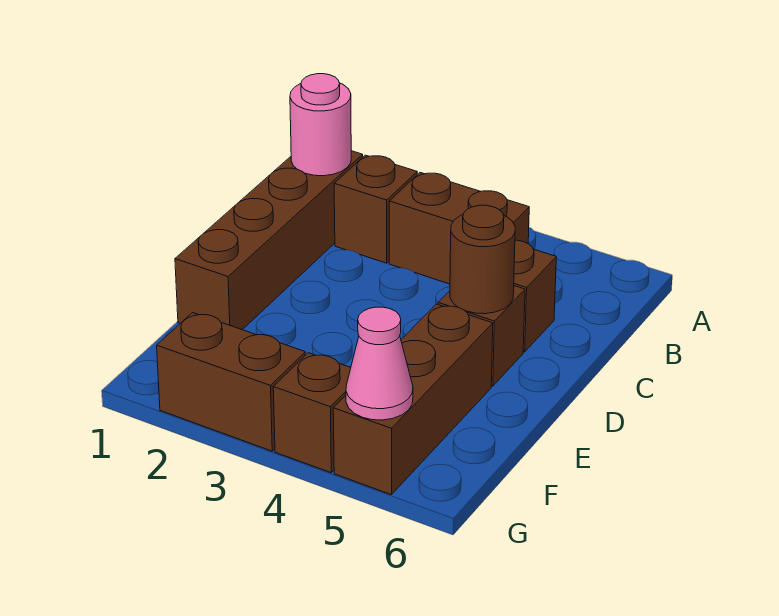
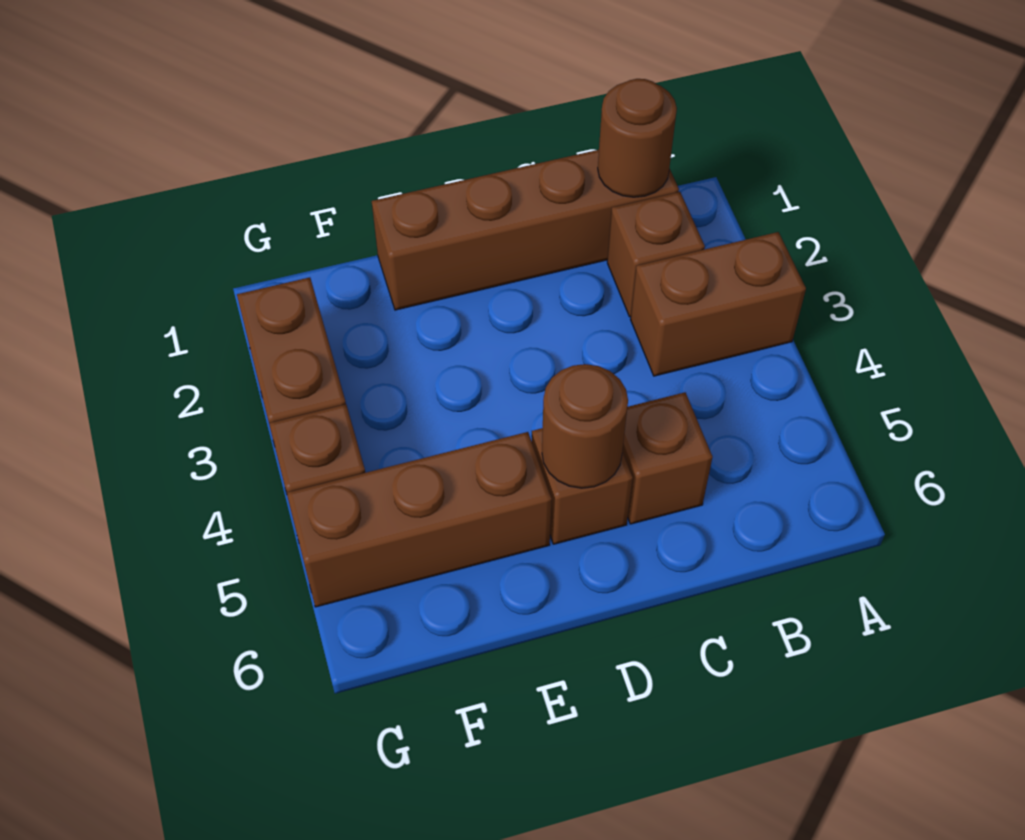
pink 1x1 round brick [290,74,351,176] -> brown 1x1 round brick [598,79,677,197]
brown 1x2 brick [389,173,529,284] -> brown 1x2 brick turned to [631,232,806,376]
pink 1x1 cone [346,307,413,420] -> none

